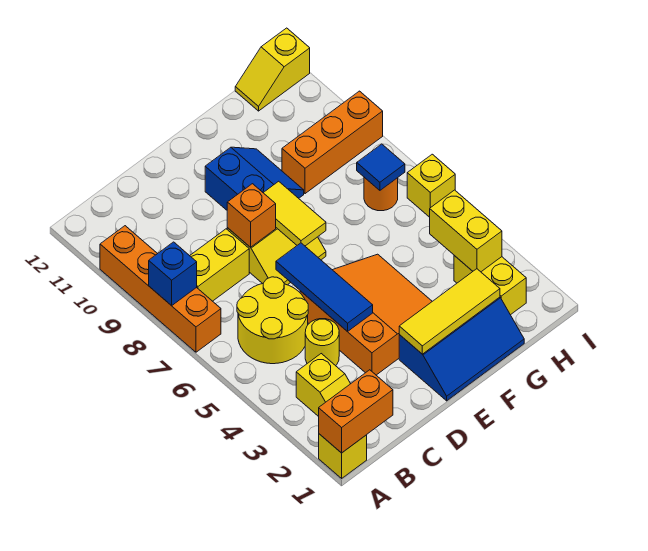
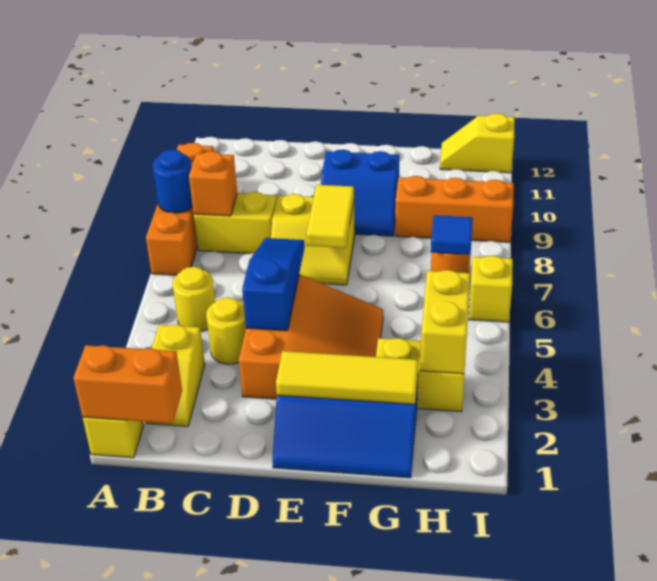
blue 1x1 brick [149,242,197,306] -> blue 1x1 round brick [153,149,193,213]
yellow 2x2 round brick [237,277,308,364] -> yellow 1x1 round brick [173,267,215,331]
blue 1x3 tile [276,243,373,332] -> blue 1x3 slope [242,238,305,331]
orange 1x1 brick [227,184,276,247] -> orange 1x1 brick moved to [189,151,237,216]
blue 2x2 slope [205,147,304,210] -> blue 2x2 slope turned to [321,150,399,236]
yellow 1x2 brick [454,256,526,315] -> yellow 1x2 brick turned to [376,338,464,412]

